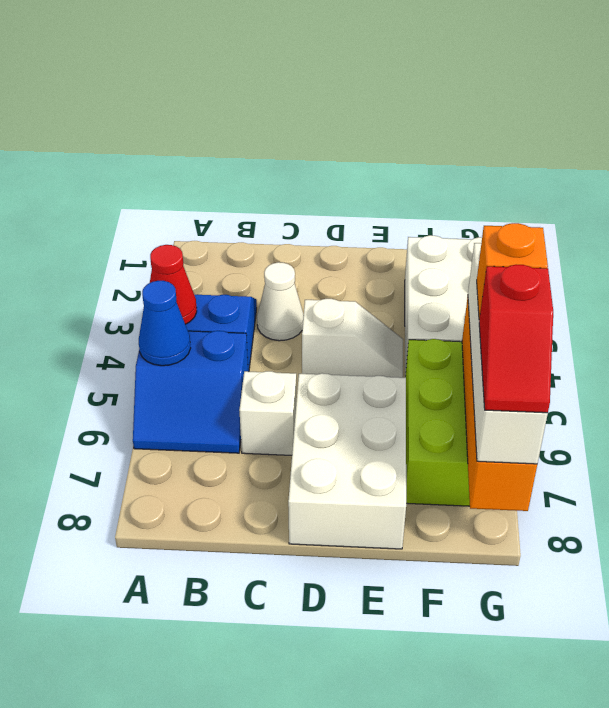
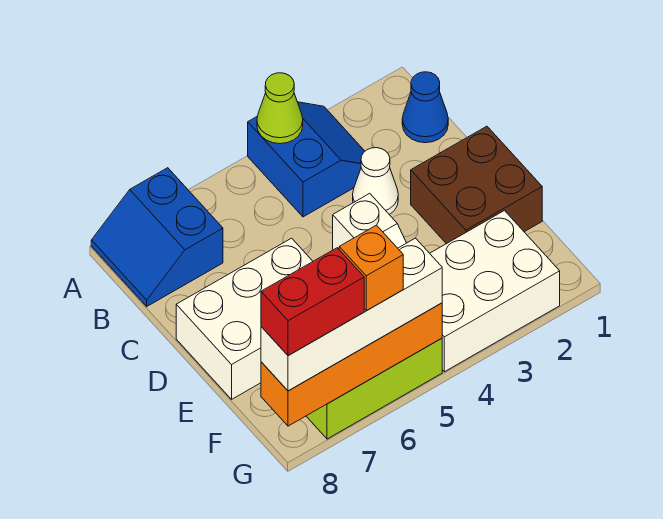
red 1x1 cone [150,245,197,324] -> lime 1x1 cone [257,73,303,144]
blue 2x2 slope [133,331,248,453] -> blue 2x2 slope moved to [91,168,223,306]
blue 1x1 cone [139,281,191,366] -> blue 1x1 cone moved to [402,72,448,143]
white 1x1 brick [239,371,296,455] -> none
none -> brown 2x2 brick [411,126,542,244]
red 1x2 slope [479,265,553,413] -> red 1x2 brick [261,248,364,356]

